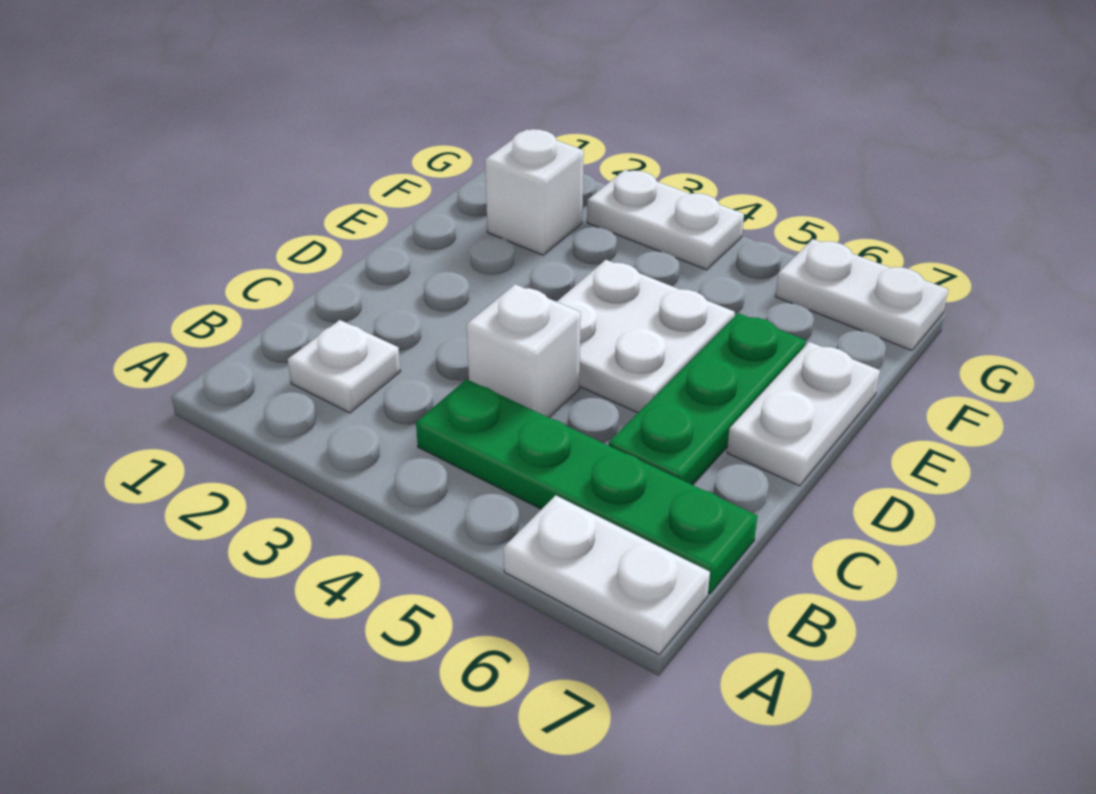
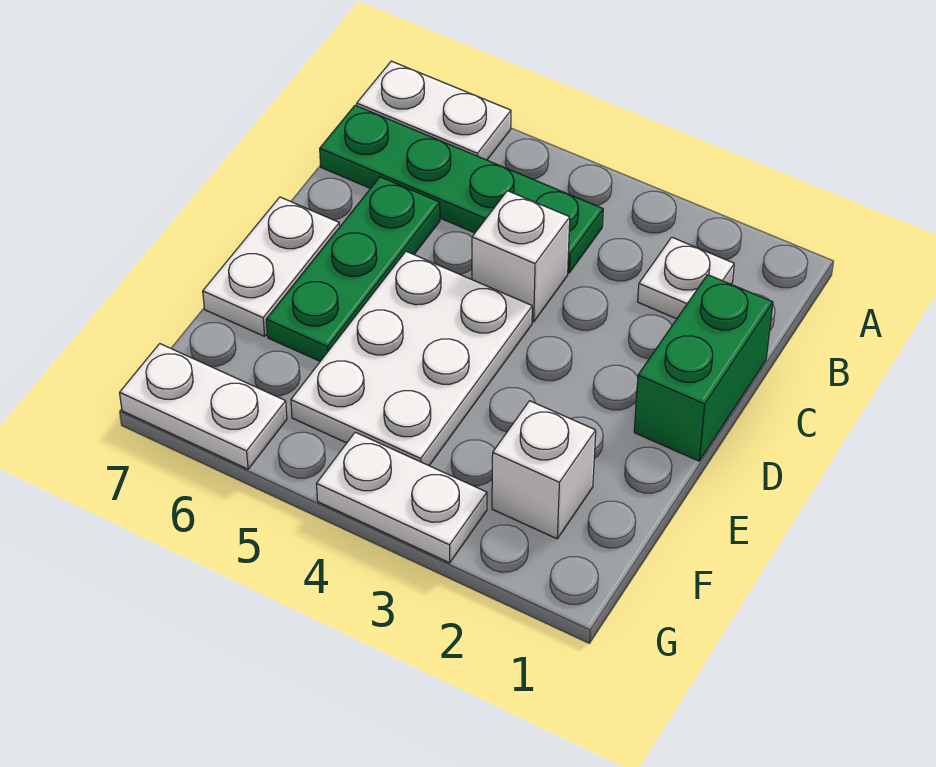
none -> green 1x2 brick [634,275,773,461]
white 2x2 plate [557,260,735,413] -> white 2x3 plate [291,251,532,466]

